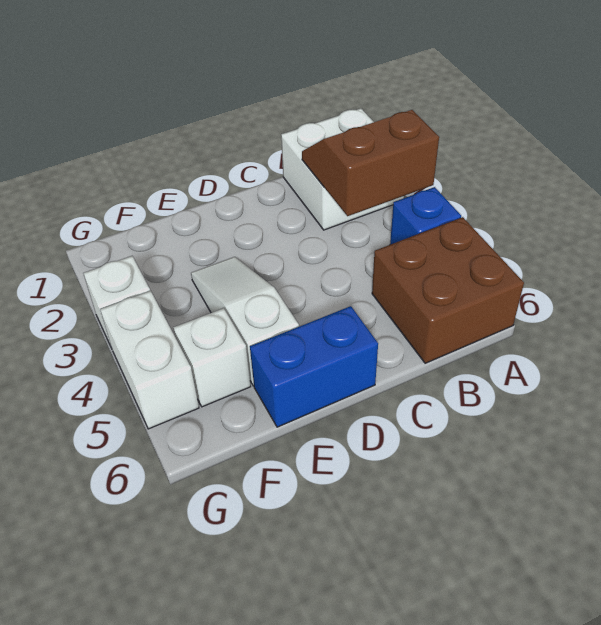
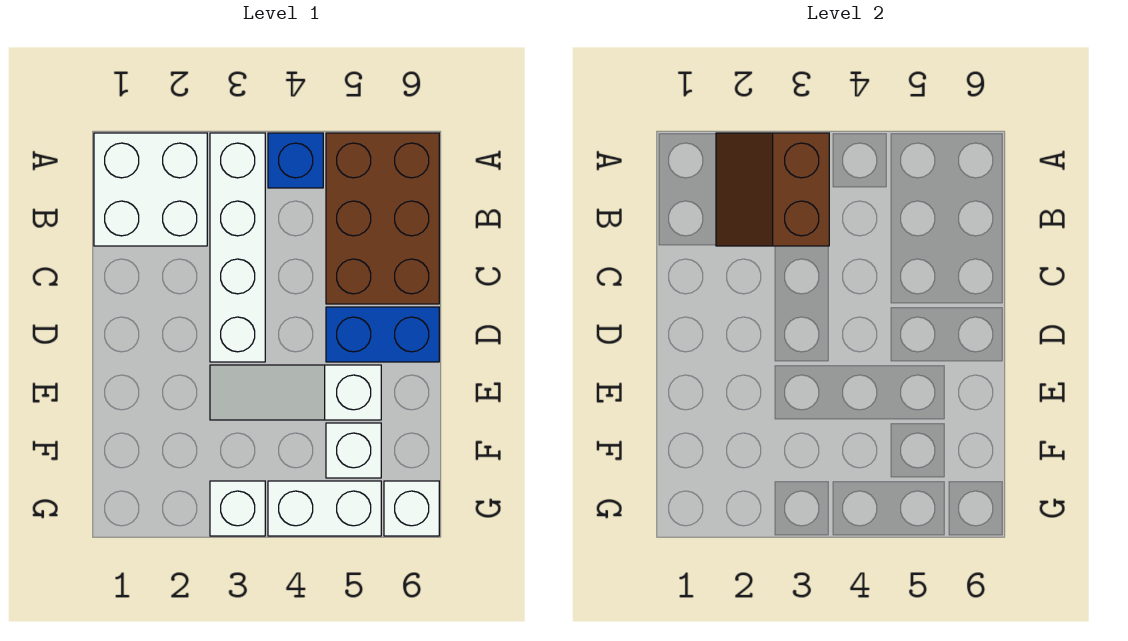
none -> white 1x4 brick [210,133,265,362]
brown 2x2 brick [372,217,524,363] -> brown 2x3 brick [326,133,439,304]
blue 1x2 brick [250,306,378,427] -> blue 1x2 brick turned to [326,307,439,362]
none -> white 1x1 brick [384,481,439,536]

